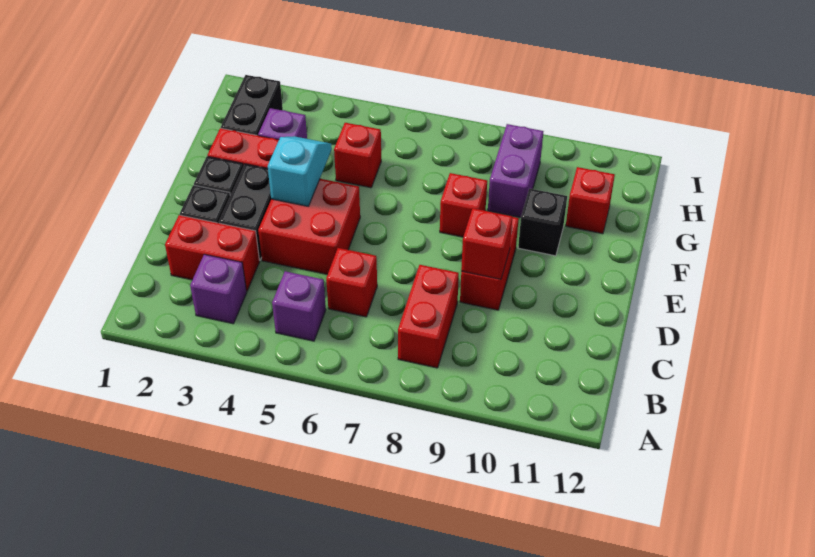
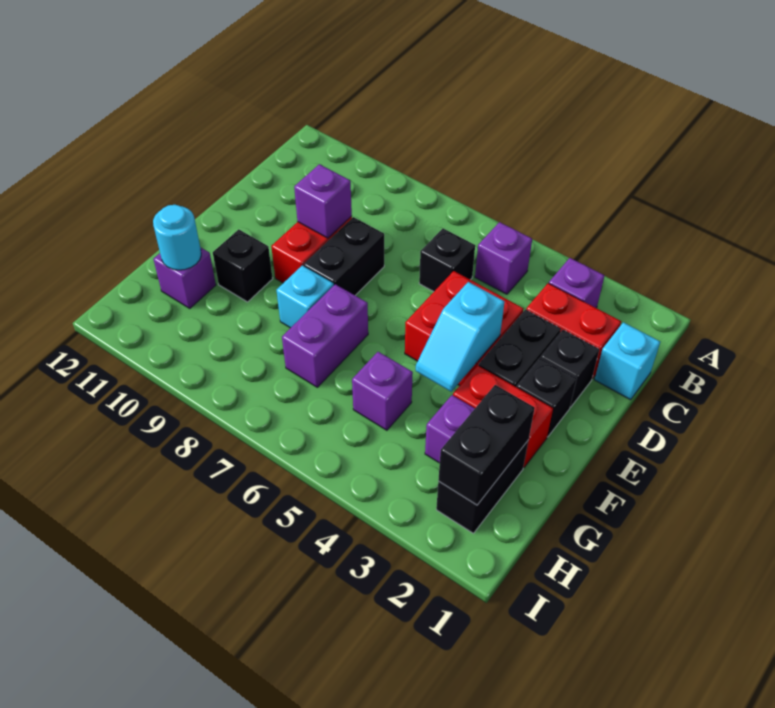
red 1x2 brick [398,265,459,368] -> none
none -> cyan 1x1 brick [595,322,660,400]
red 1x1 brick [326,248,377,317] -> black 1x1 brick [419,228,475,292]
none -> black 1x2 brick [303,217,384,295]
red 1x1 brick [461,208,513,279] -> purple 1x1 brick [294,164,352,238]
red 1x1 brick [440,173,487,237] -> cyan 1x1 brick [276,266,334,328]
none -> black 1x2 brick [438,385,535,505]
red 1x1 brick [334,123,381,188] -> purple 1x1 brick [352,352,413,430]
purple 1x2 brick [488,124,543,217] -> purple 1x2 brick moved to [282,284,368,387]
red 1x1 brick [566,167,615,234] -> purple 1x1 brick [153,247,216,308]
none -> cyan 1x1 round brick [153,205,201,270]

